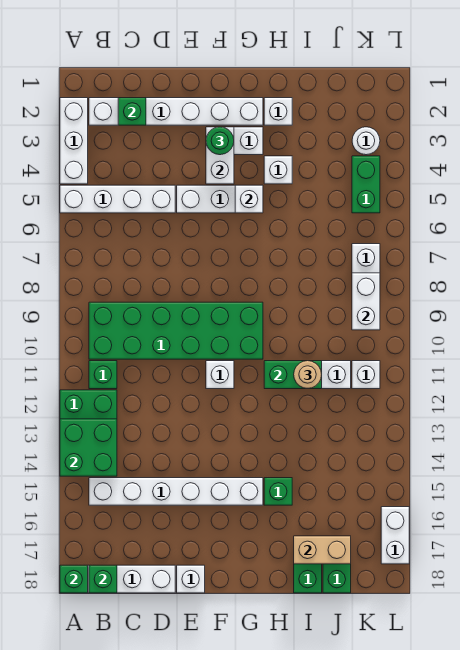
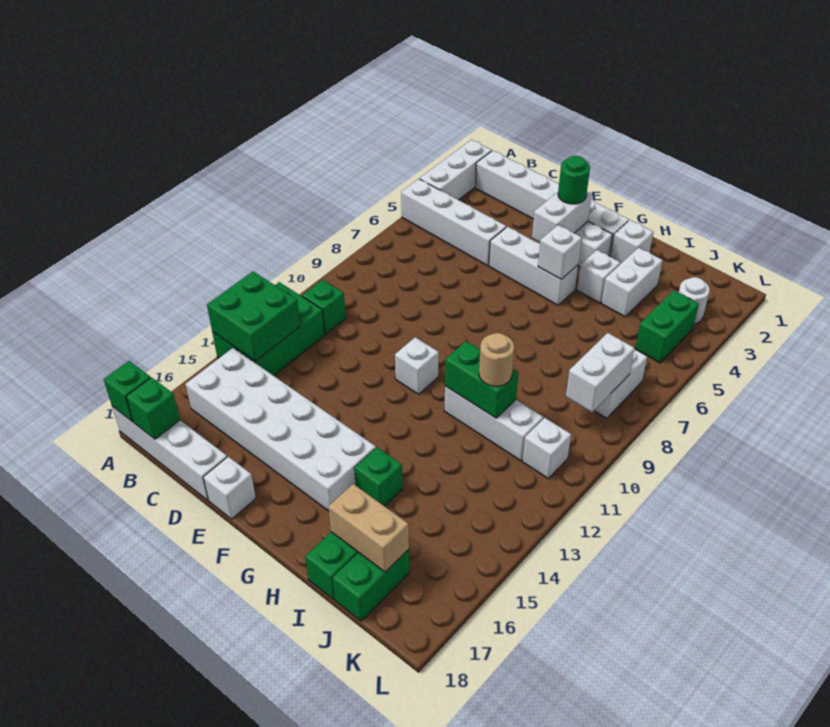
green 2x6 brick [89,302,263,359] -> none
white 1x6 brick [89,478,263,505] -> white 2x6 brick [186,348,376,511]
green 1x1 brick [118,98,146,125] -> none
white 1x2 brick [381,507,409,564] -> white 1x2 brick moved to [601,248,663,317]

